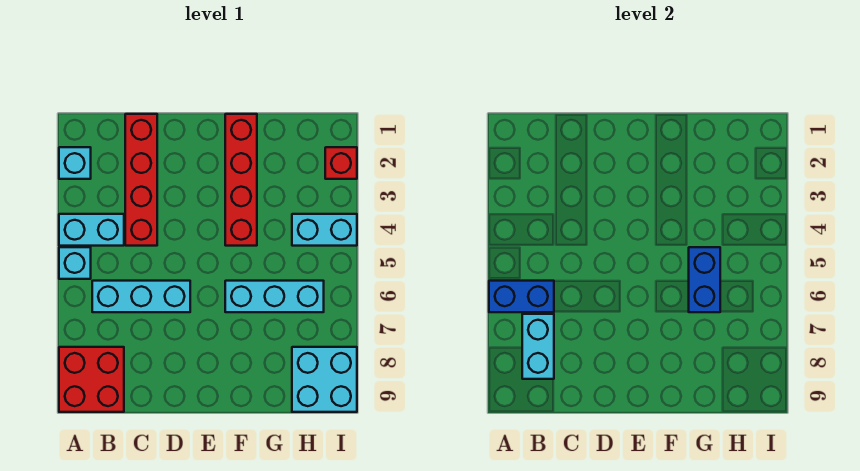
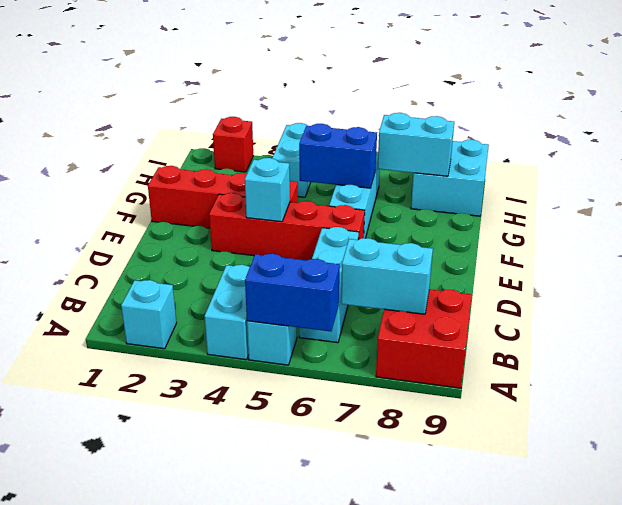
blue 1x2 brick [489,281,554,312] -> blue 1x2 brick turned to [245,254,340,331]
red 1x4 brick [125,114,157,246] -> red 1x4 brick moved to [209,193,365,260]
none -> cyan 1x1 brick [245,158,290,222]
none -> cyan 1x2 brick [378,113,454,176]

